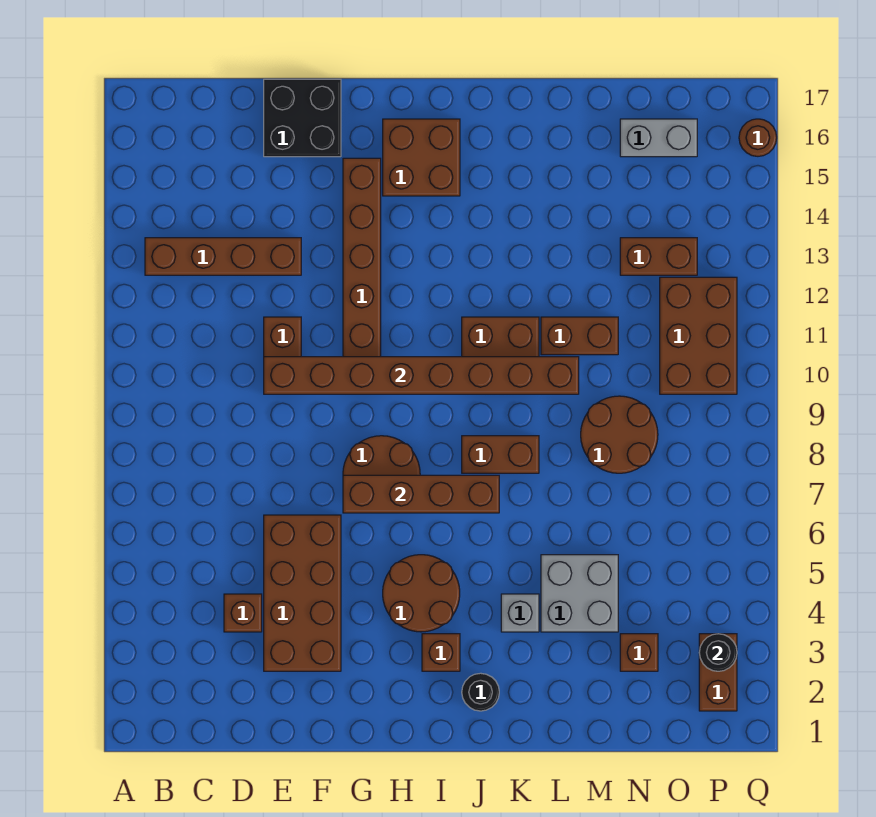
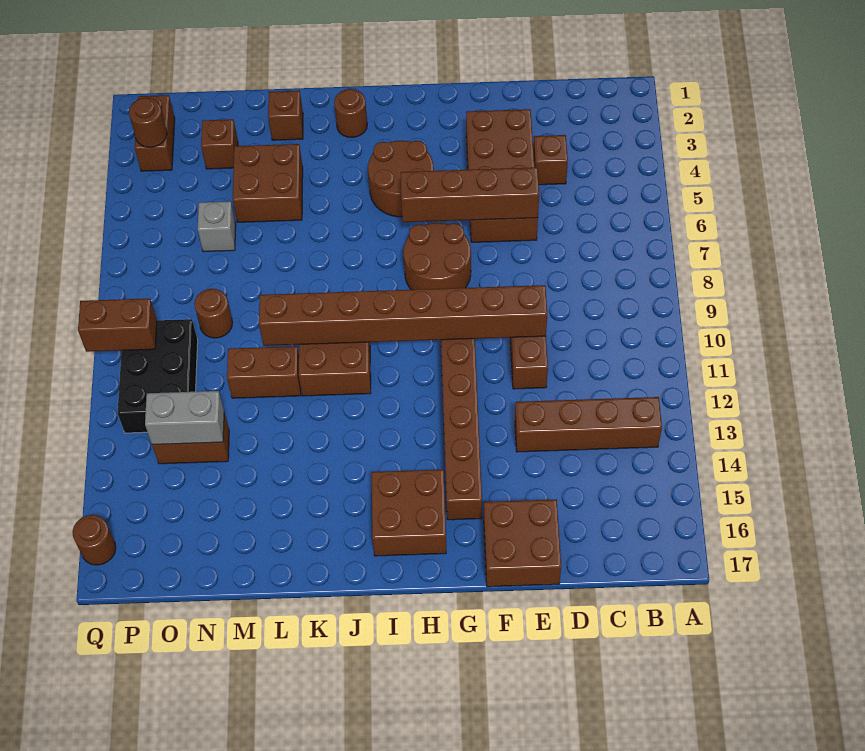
black 2x2 brick [264,79,341,157] -> brown 2x2 brick [484,499,561,587]
brown 1x4 brick [343,475,499,513] -> brown 1x4 brick moved to [401,167,539,222]
brown 1x1 brick [422,634,460,671] -> brown 1x1 brick moved to [268,91,303,140]
black 1x1 round brick [462,673,499,711] -> brown 1x1 round brick [334,89,367,138]
brown 1x2 brick [462,436,539,473] -> brown 1x2 brick moved to [78,298,157,352]
grey 1x1 brick [501,594,539,632] -> grey 1x1 brick moved to [198,201,236,252]
grey 2x2 brick [541,555,618,632] -> brown 2x2 brick [233,144,303,222]
brown 2x2 round brick [581,396,658,473] -> brown 1x1 round brick [194,289,233,338]
grey 1x2 brick [620,119,697,157] -> grey 1x2 brick moved to [145,391,224,444]
brown 2x3 brick [660,277,737,394] -> black 2x3 brick [117,319,198,433]
black 1x1 round brick [699,634,737,671] -> brown 1x1 round brick [129,98,167,147]

